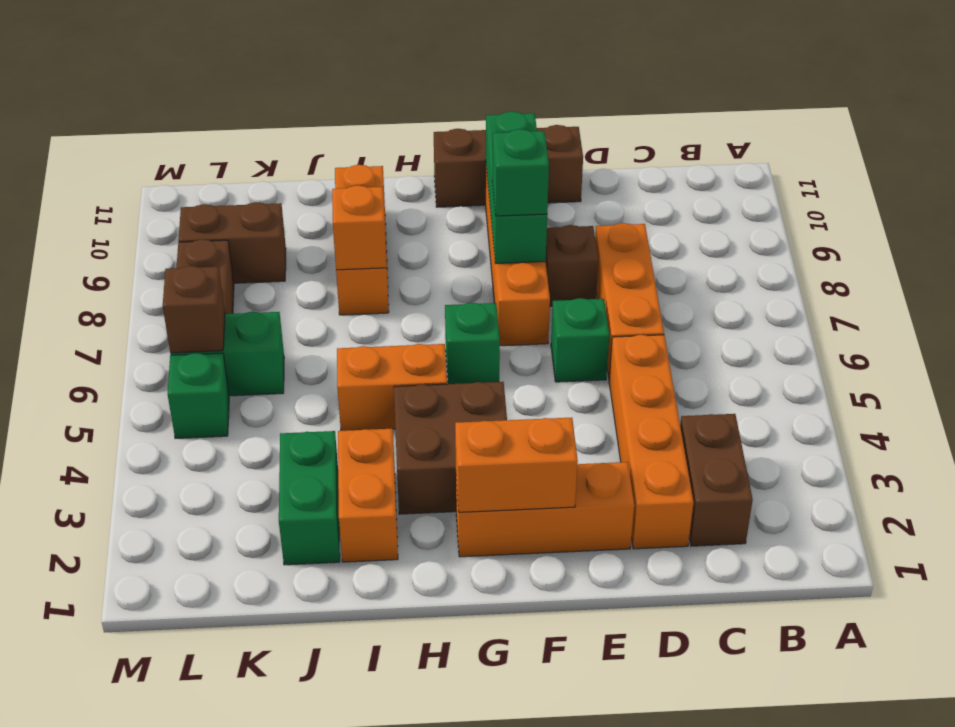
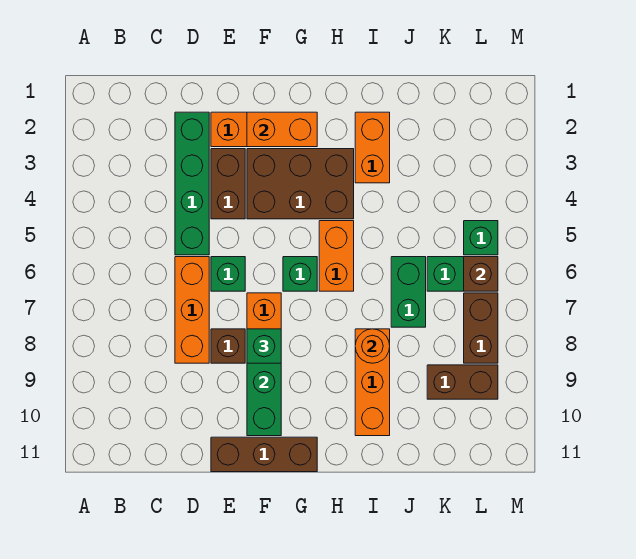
brown 1x2 brick [680,414,753,546] -> brown 1x2 brick moved to [211,149,245,219]
orange 1x4 brick [609,335,694,549] -> green 1x4 brick [175,112,209,255]
brown 2x2 brick [394,382,507,514] -> brown 2x3 brick [247,149,354,219]
orange 1x2 brick [337,344,447,431] -> orange 1x2 brick turned to [319,221,354,291]
orange 1x1 brick [332,185,387,270] -> orange 1x1 round brick [355,329,390,363]
green 1x2 brick [279,431,340,565] -> green 1x2 brick moved to [391,257,426,327]

